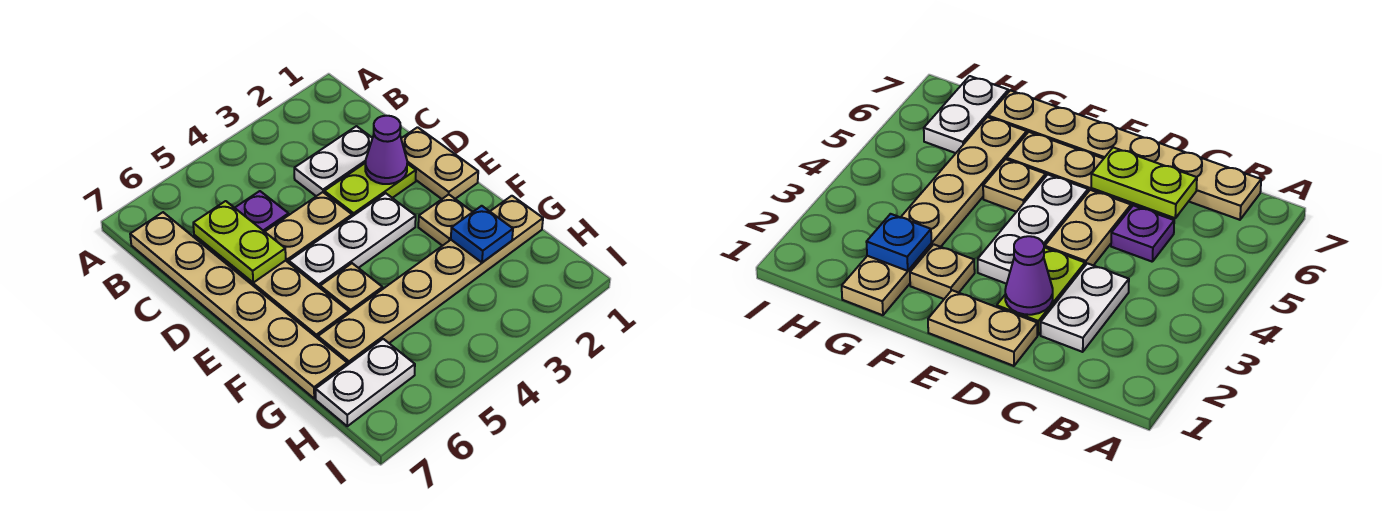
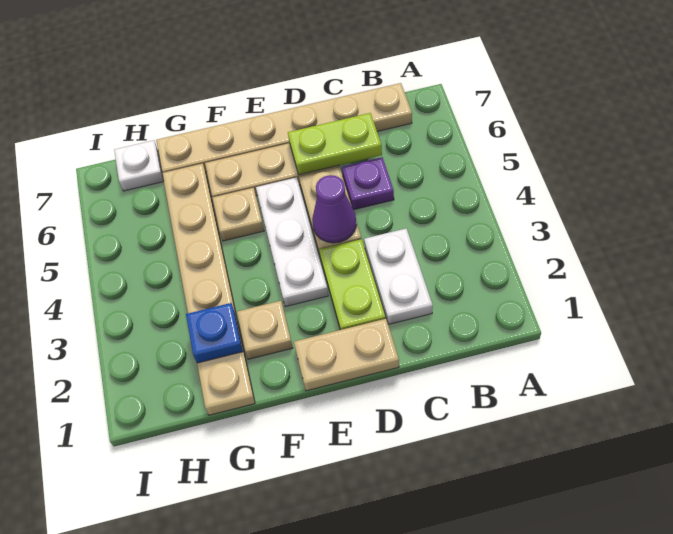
purple 1x1 cone [365,116,407,184] -> purple 1x1 cone moved to [312,175,356,243]
white 1x2 plate [316,339,415,426] -> white 1x1 plate [114,140,164,191]

